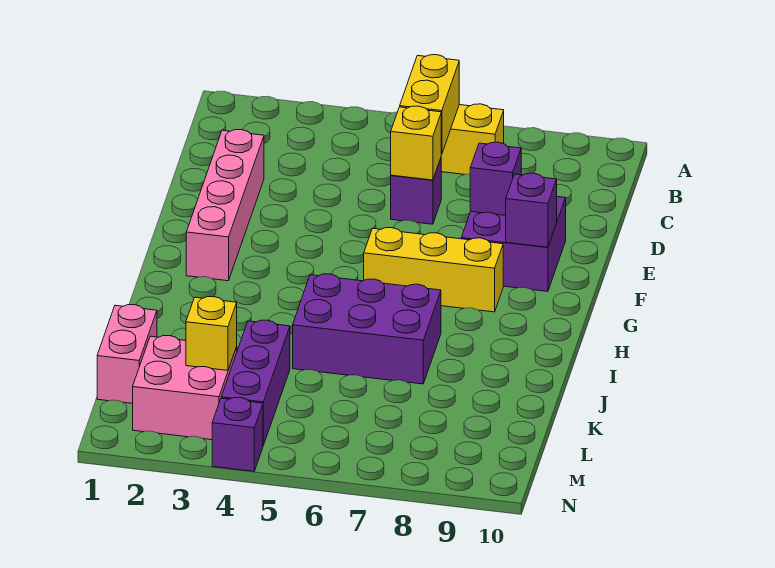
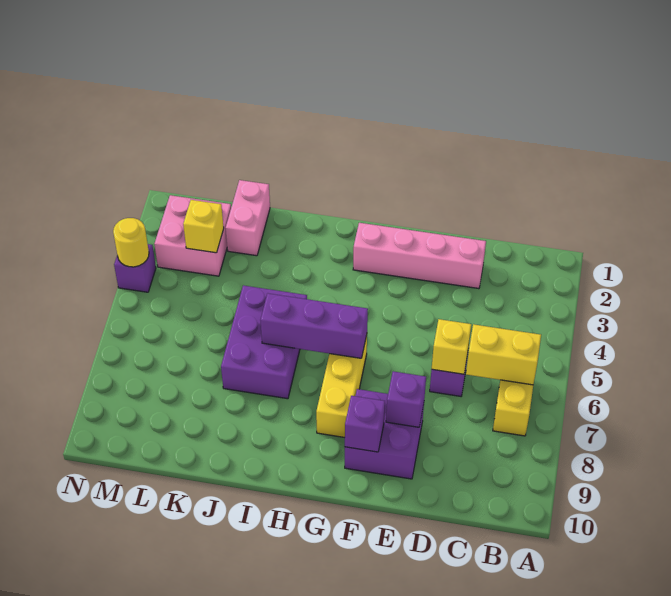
pink 1x2 brick [97,305,157,404] -> pink 1x2 brick turned to [226,180,270,256]
purple 1x3 brick [221,320,290,445] -> purple 1x3 brick moved to [261,293,368,358]
none -> yellow 1x1 round brick [113,218,149,267]

